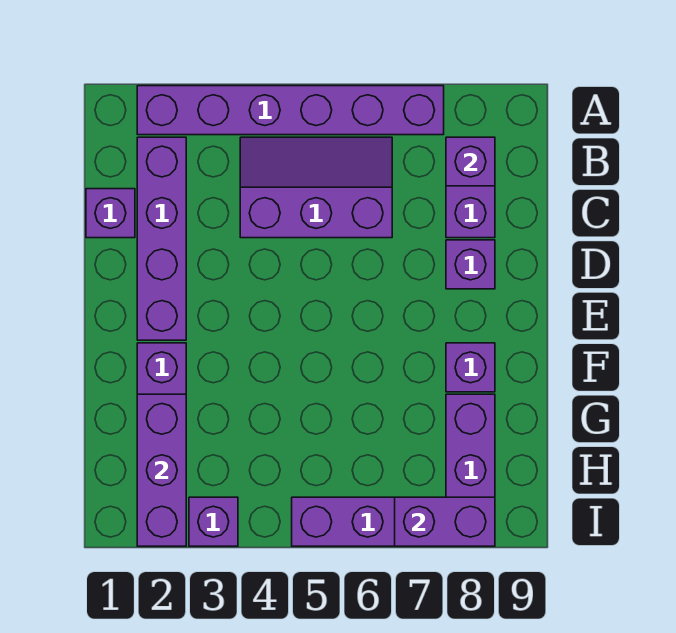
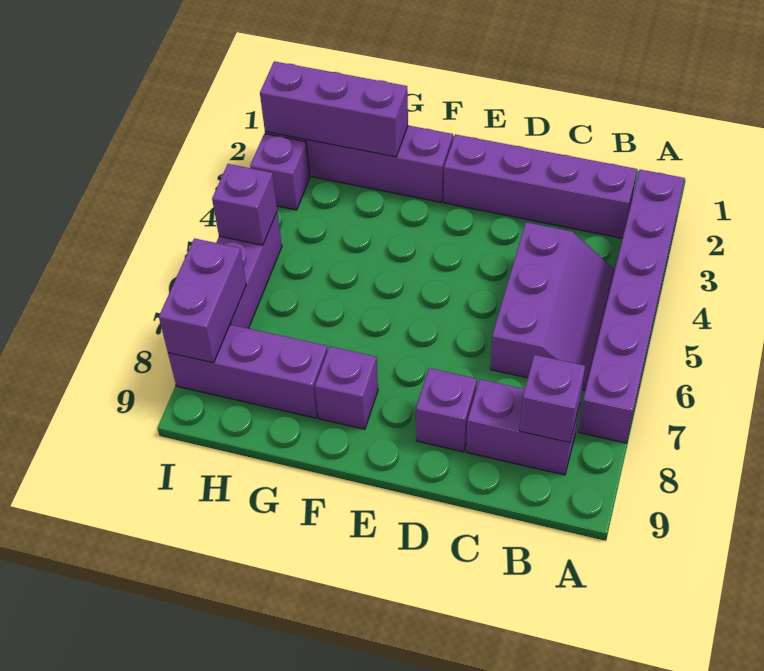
purple 1x1 brick [86,189,135,238] -> purple 1x1 brick moved to [212,164,277,245]

